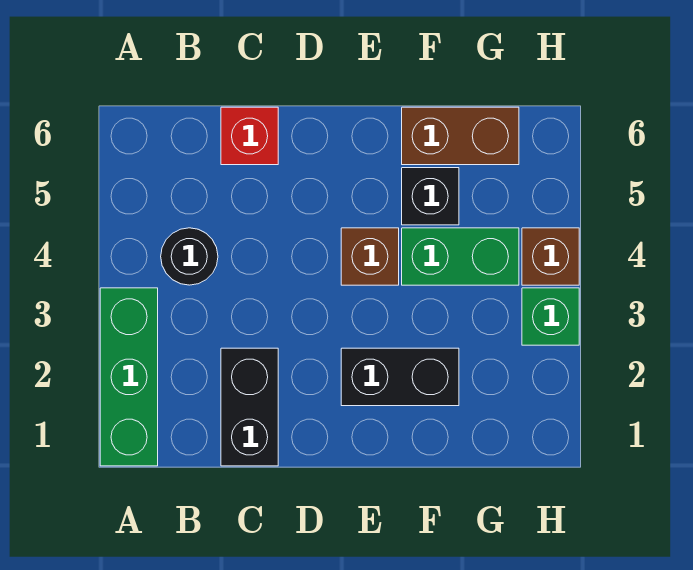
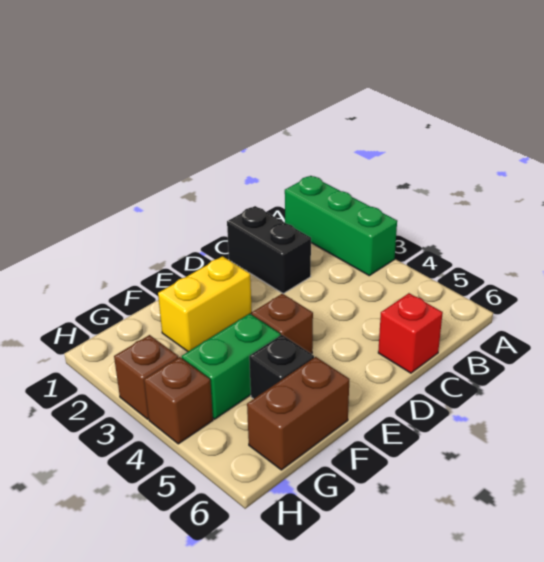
black 1x1 round brick [161,228,218,285] -> none
black 1x2 brick [341,348,459,406] -> yellow 1x2 brick [158,256,252,352]
green 1x1 brick [522,288,579,345] -> brown 1x1 brick [114,335,178,419]

